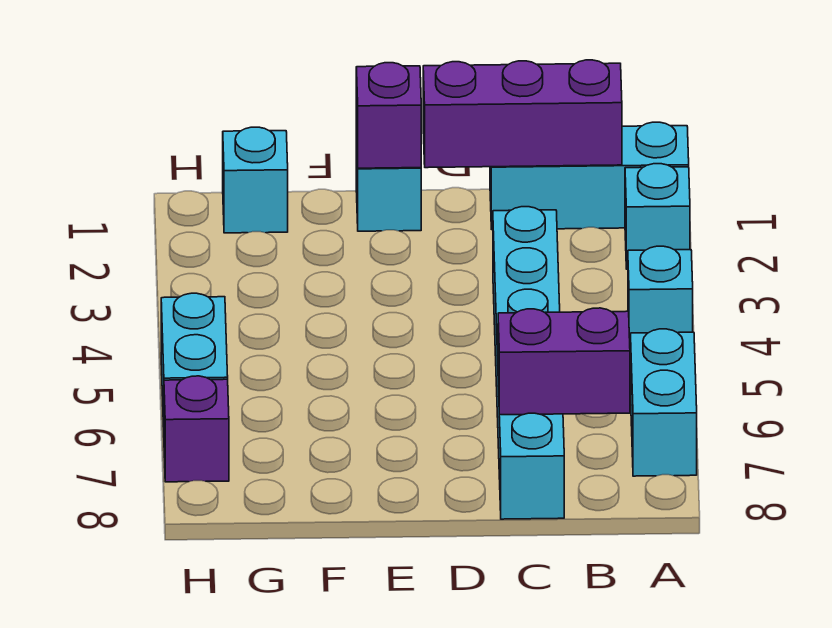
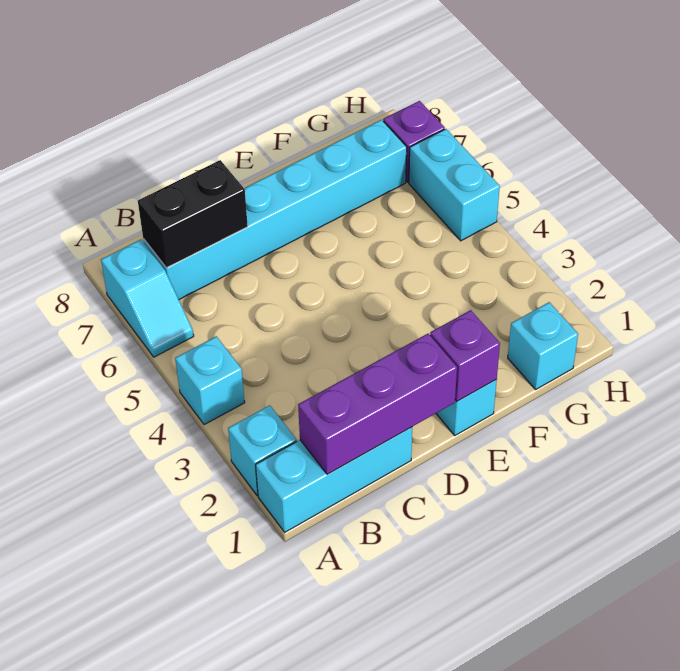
cyan 1x2 brick [631,329,697,476] -> cyan 1x2 slope [101,240,194,357]
purple 1x2 brick [498,308,630,415] -> black 1x2 brick [138,160,248,268]
cyan 1x6 brick [493,207,564,519] -> cyan 1x6 brick turned to [143,120,407,299]

